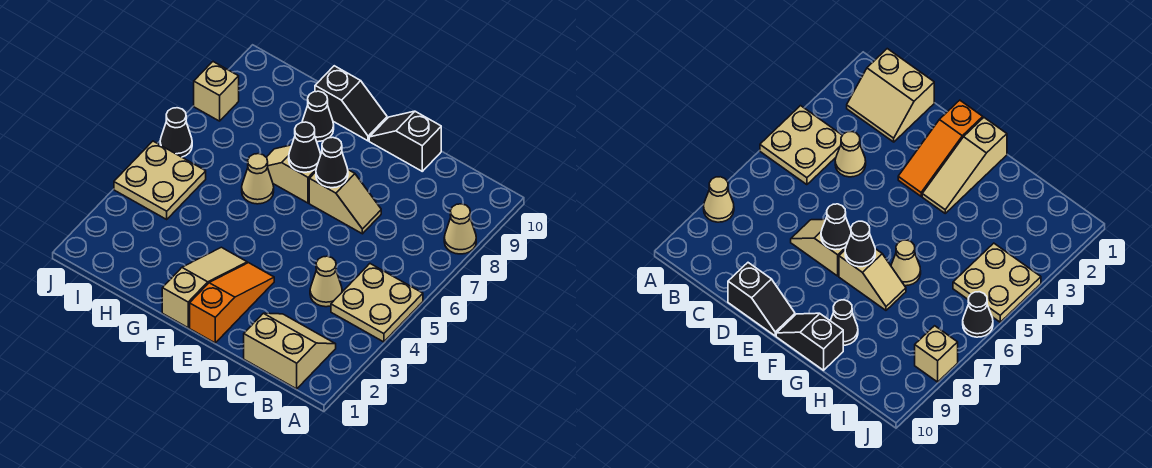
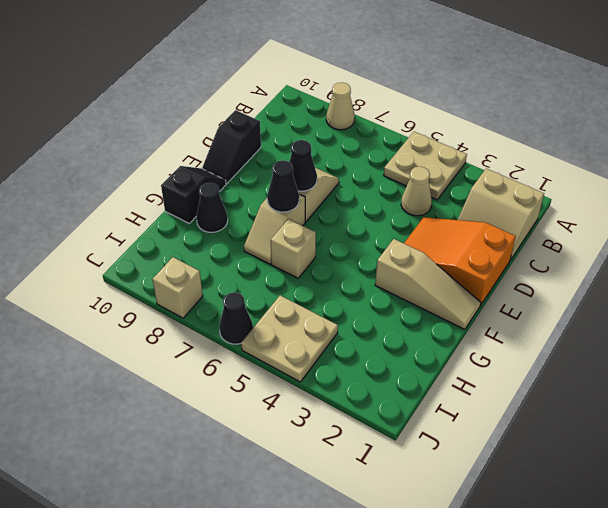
tan 2x2 slope [244,313,336,389] -> tan 2x2 slope turned to [458,169,544,260]
orange 1x3 slope [190,263,274,343] -> orange 2x3 slope [404,217,516,306]
tan 1x3 slope [162,247,247,328] -> tan 1x3 slope turned to [375,239,481,330]
tan 1x1 cone [242,154,274,204] -> tan 1x1 brick [271,219,316,278]

